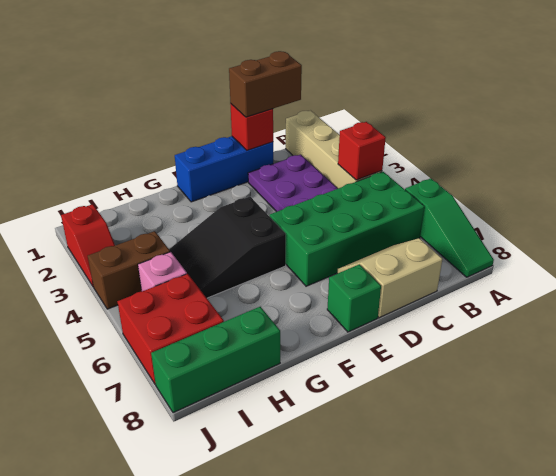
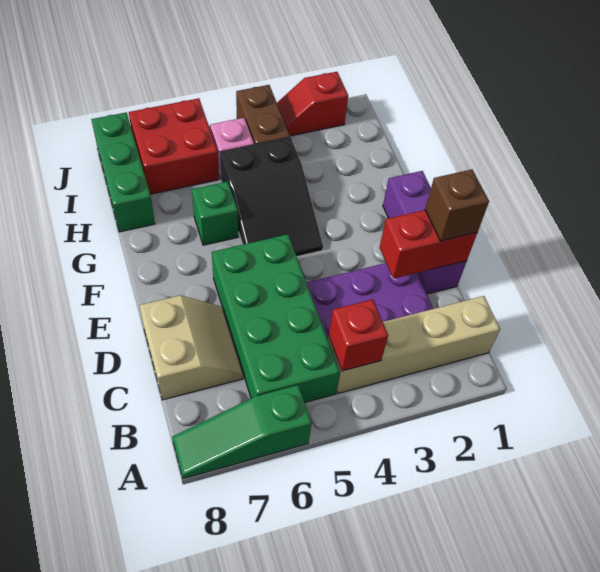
brown 1x2 brick [229,51,302,117] -> brown 1x1 brick [425,169,489,241]
blue 1x3 brick [175,136,273,202] -> purple 1x3 brick [383,171,467,294]
red 1x1 brick [231,104,273,150] -> red 1x2 brick [380,210,477,279]
green 1x1 brick [327,264,381,332] -> green 1x1 brick moved to [192,182,238,245]
black 2x3 slope [169,197,286,298] -> black 2x3 slope turned to [220,138,323,257]

